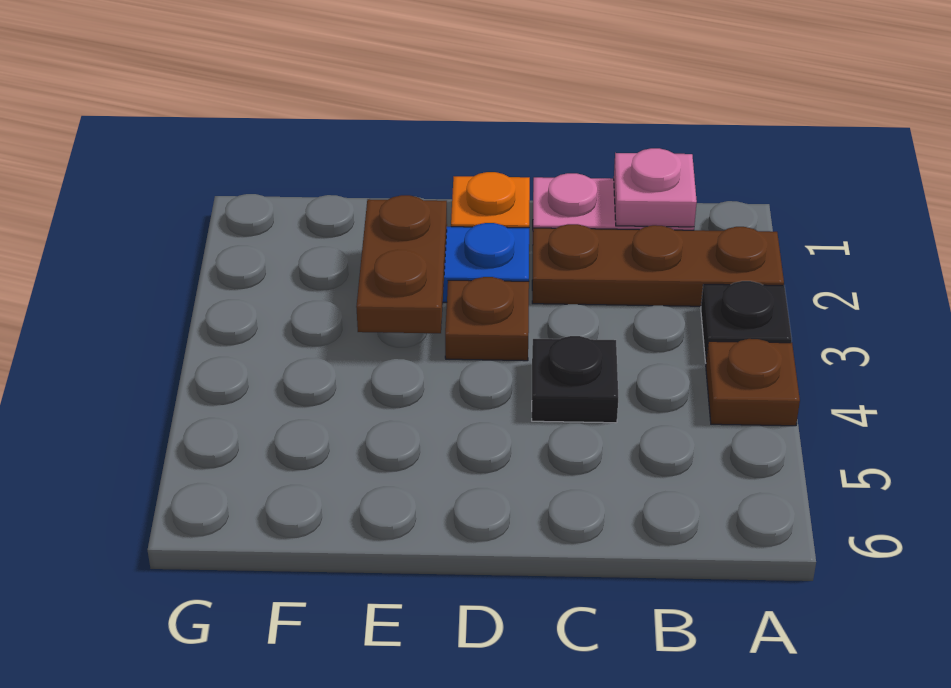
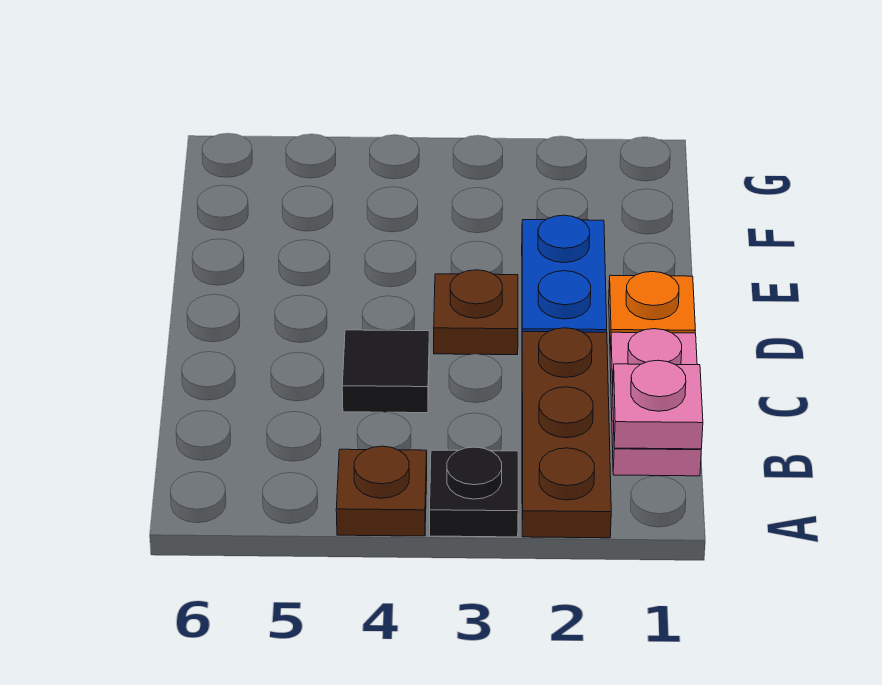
black 1x1 plate [532,336,618,423] -> black 1x1 tile [342,330,430,413]
brown 1x2 plate [356,195,447,333] -> none

